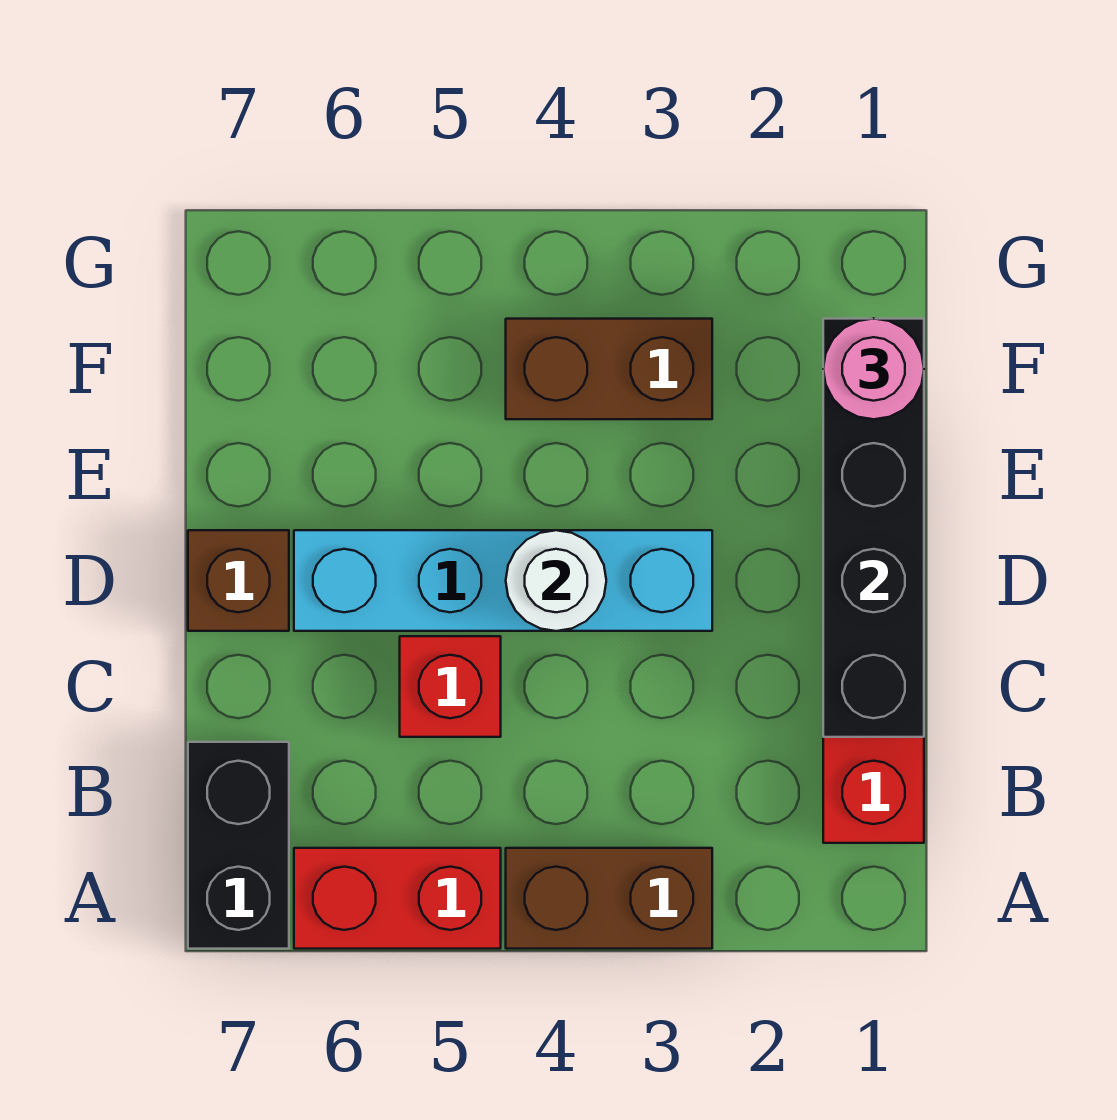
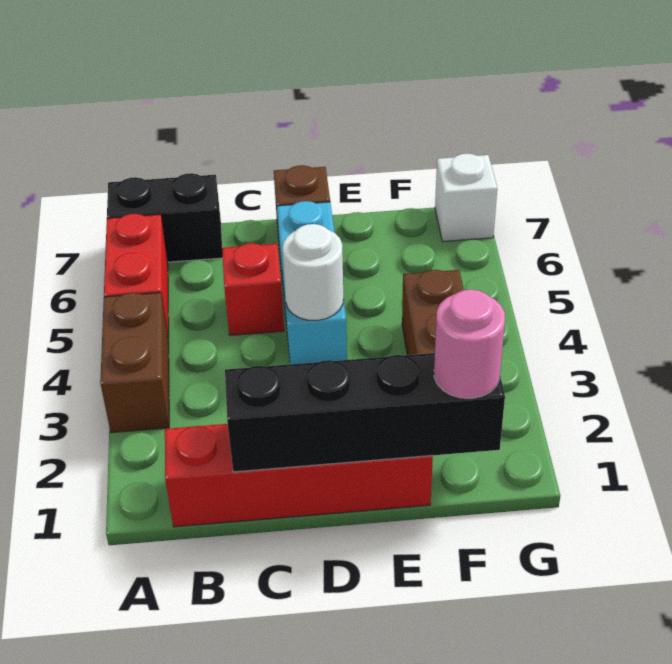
cyan 1x4 brick [294,530,712,631] -> cyan 1x3 brick [277,201,347,364]
none -> white 1x1 brick [435,154,497,242]

